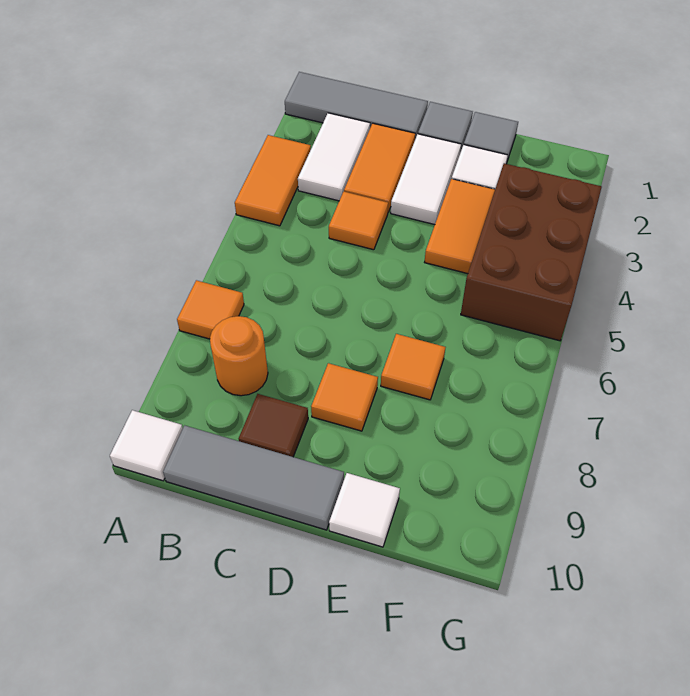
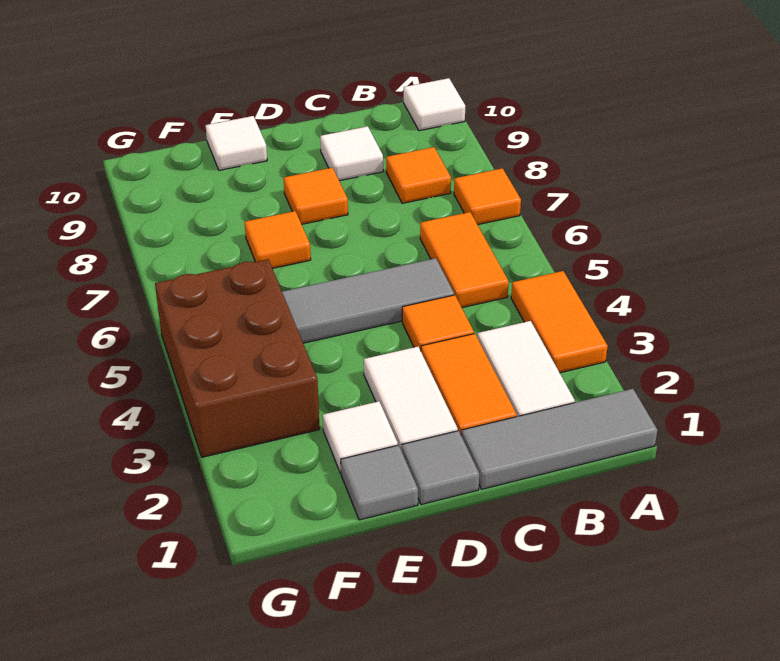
orange 1x1 round brick [210,316,268,396] -> orange 1x1 tile [386,147,451,203]
grey 1x3 tile [163,425,344,530] -> grey 1x3 tile moved to [282,258,454,343]
brown 1x1 tile [239,394,308,457] -> white 1x1 tile [320,126,383,181]
orange 1x2 tile [425,179,495,274] -> orange 1x2 tile moved to [420,212,509,308]

